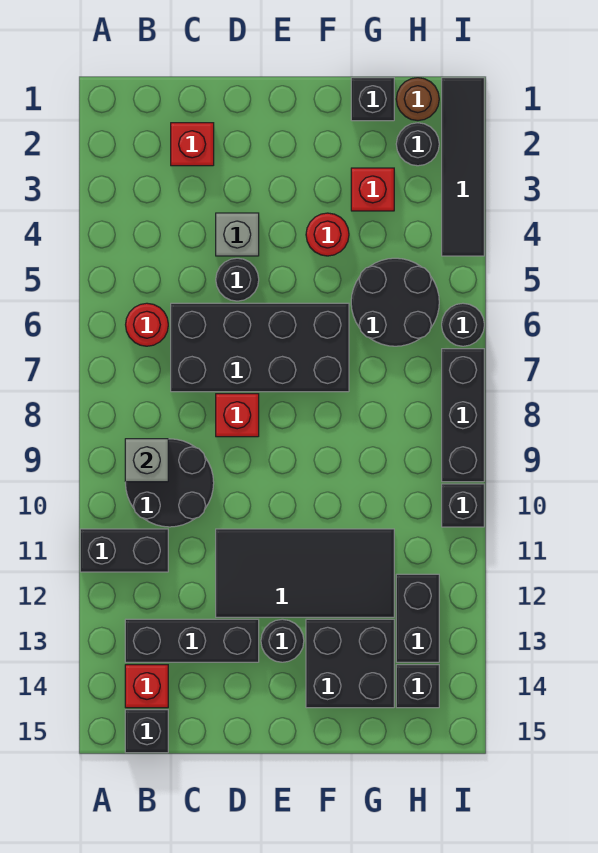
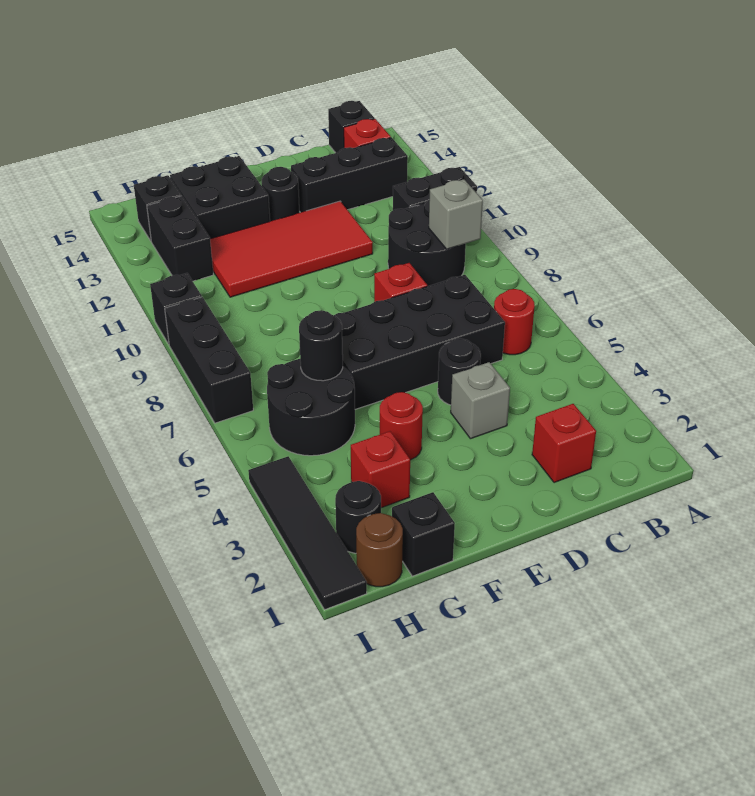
black 2x4 tile [216,529,394,617] -> red 2x4 tile [210,201,373,297]
black 1x1 round brick [442,303,484,346] -> black 1x1 round brick moved to [299,310,343,381]

